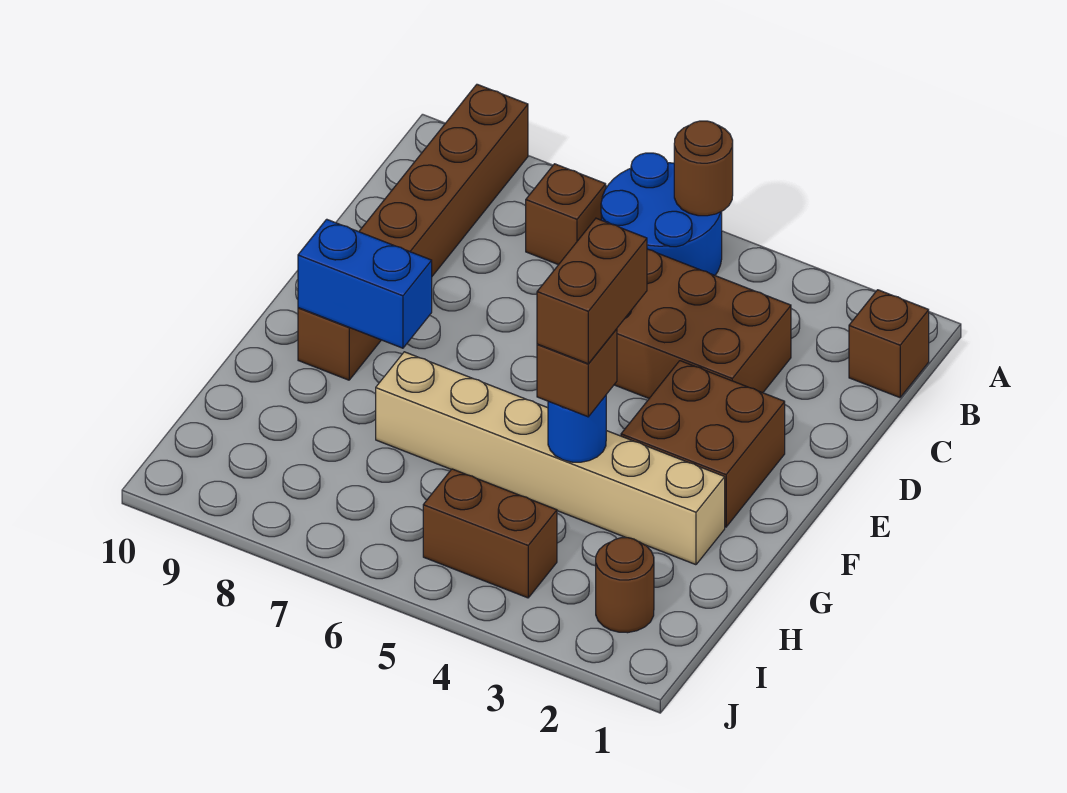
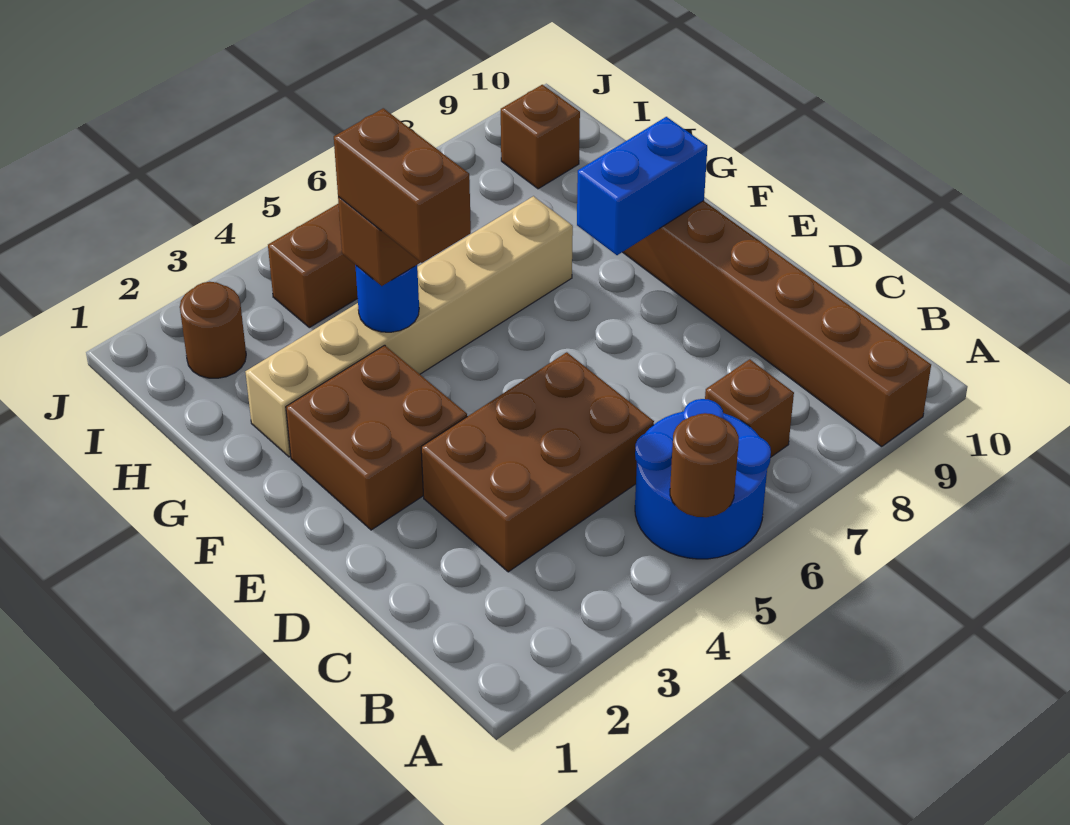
brown 1x1 brick [849,290,929,398] -> brown 1x1 brick moved to [501,85,580,189]

